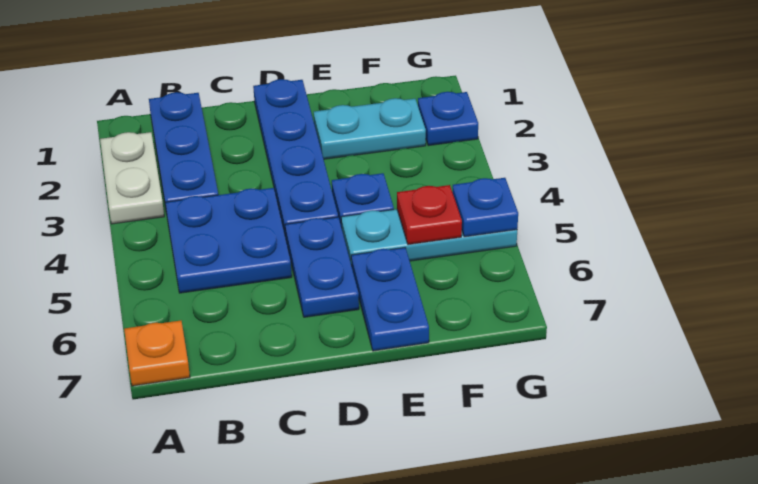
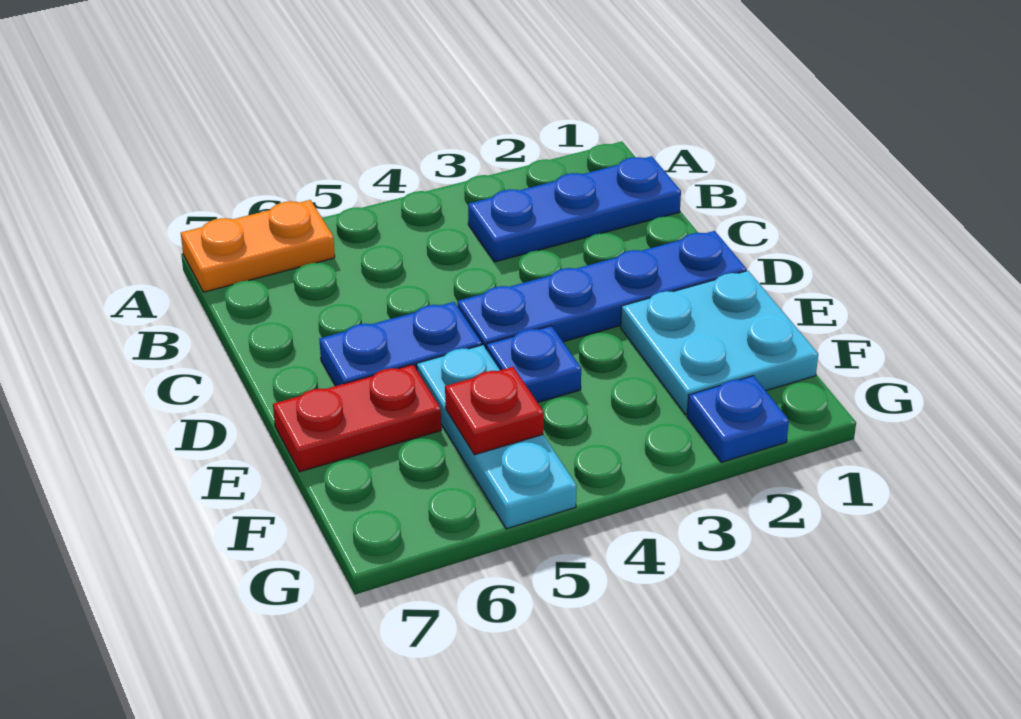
white 1x2 plate [100,132,164,224] -> none
orange 1x1 plate [124,321,190,386] -> orange 1x2 plate [181,200,335,292]
blue 2x2 plate [165,188,292,293] -> none
cyan 1x2 plate [314,98,426,159] -> cyan 2x2 plate [621,271,818,415]
blue 1x2 plate [351,248,429,351] -> red 1x2 plate [273,365,441,472]
blue 1x1 plate [452,178,518,237] -> none

